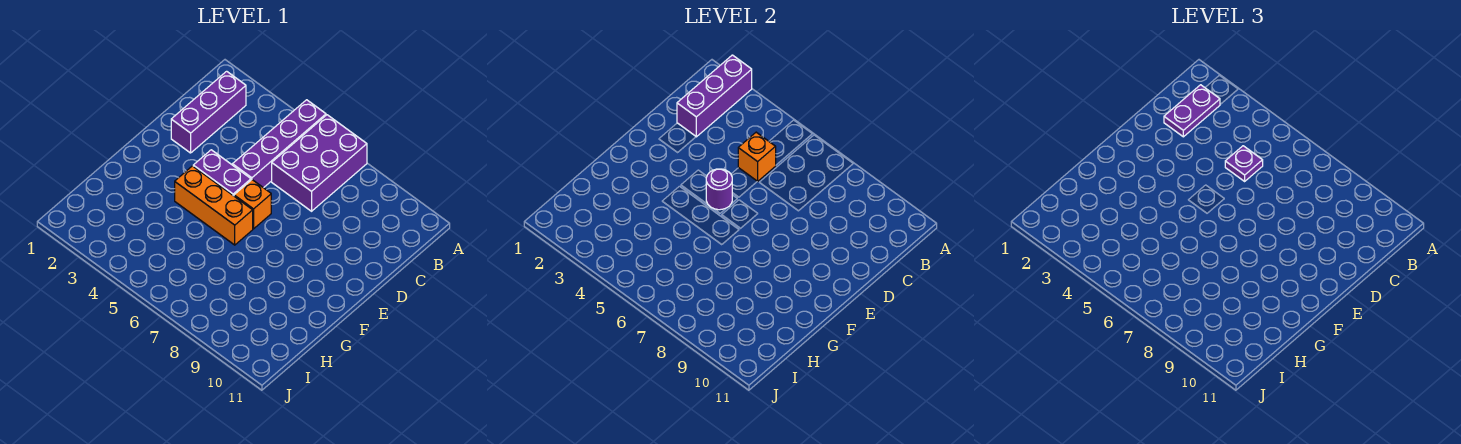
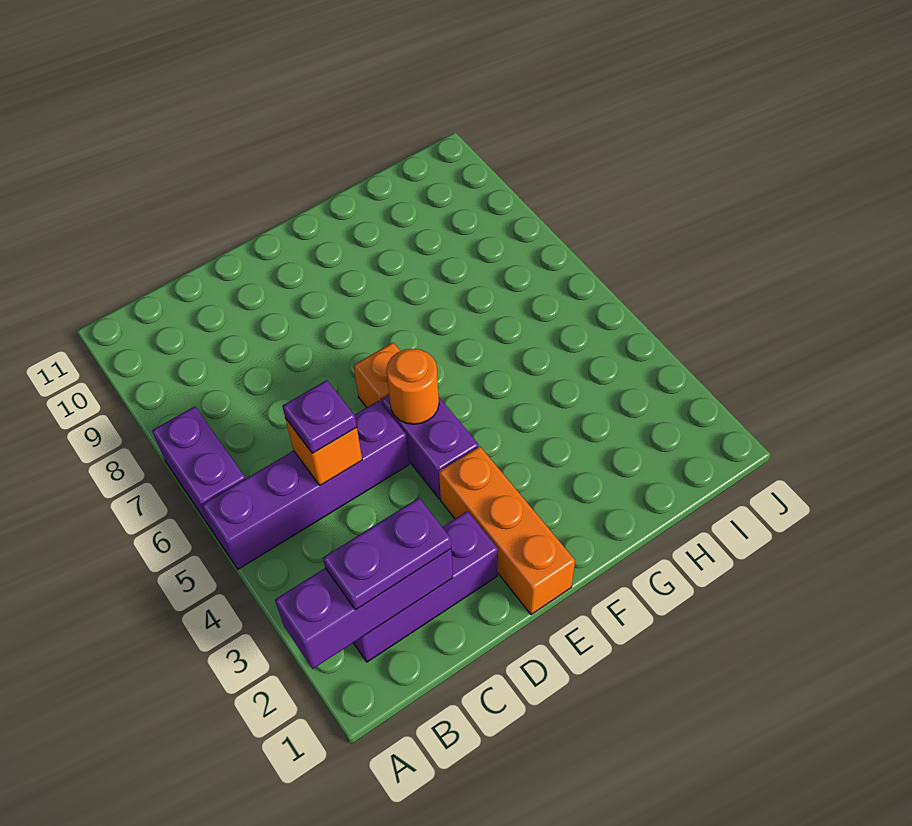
purple 2x3 brick [272,115,367,211] -> purple 1x2 brick [152,406,245,530]
purple 1x1 round brick [706,169,732,210] -> orange 1x1 round brick [386,349,439,424]
orange 1x3 brick [175,166,253,245] -> orange 1x3 brick moved to [439,446,575,615]

